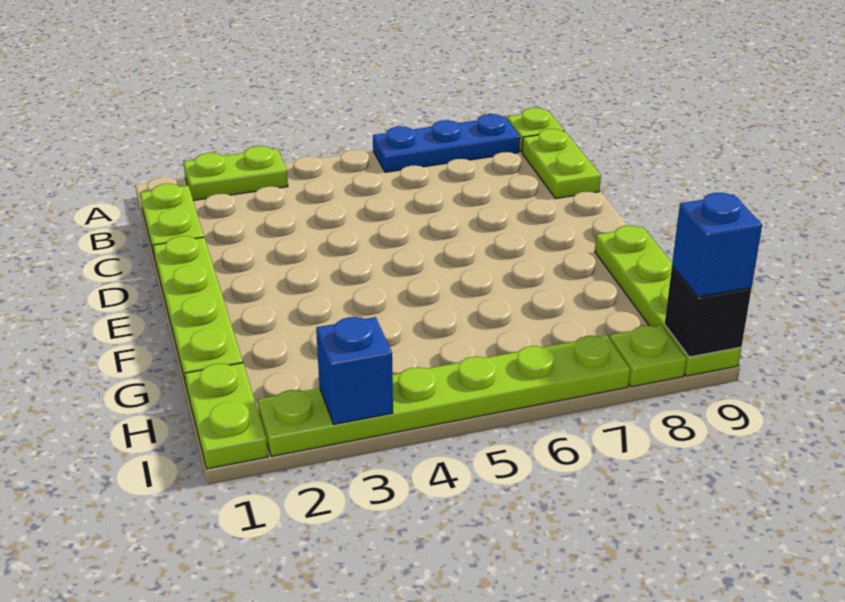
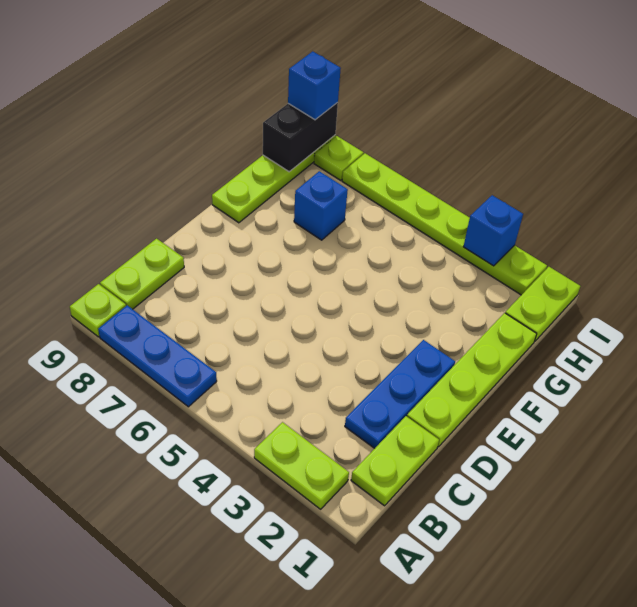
none -> blue 1x3 plate [345,340,455,448]
none -> blue 1x1 brick [294,171,348,240]
black 1x1 brick [665,266,751,357] -> black 1x2 brick [263,102,338,172]

